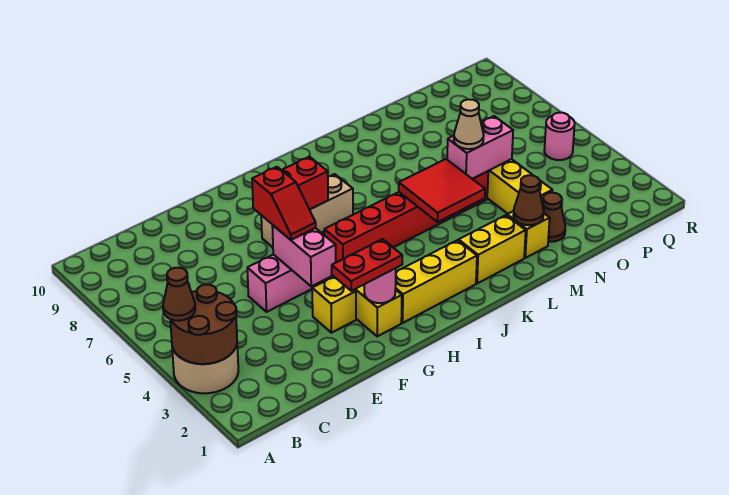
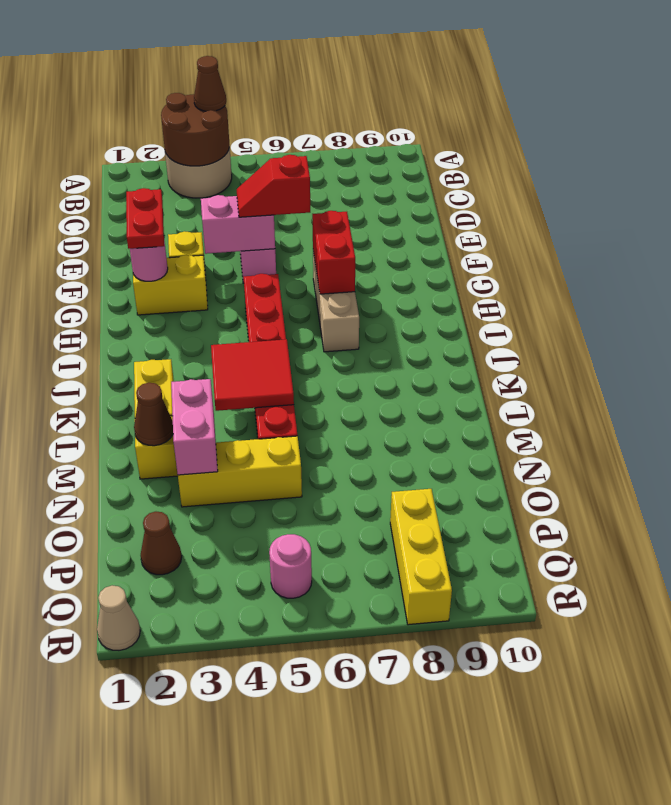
yellow 1x3 brick [395,240,477,323] -> yellow 1x3 brick moved to [390,489,452,625]
pink 1x2 brick [447,116,513,179] -> pink 1x2 brick moved to [171,379,218,475]
tan 1x1 cone [454,99,484,149] -> tan 1x1 cone moved to [97,585,140,650]
brown 1x1 cone [543,193,565,242] -> brown 1x1 cone moved to [141,512,182,575]

